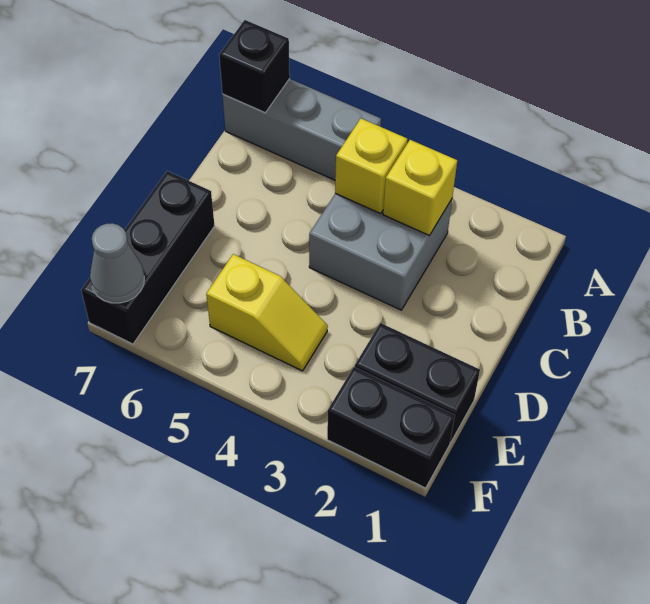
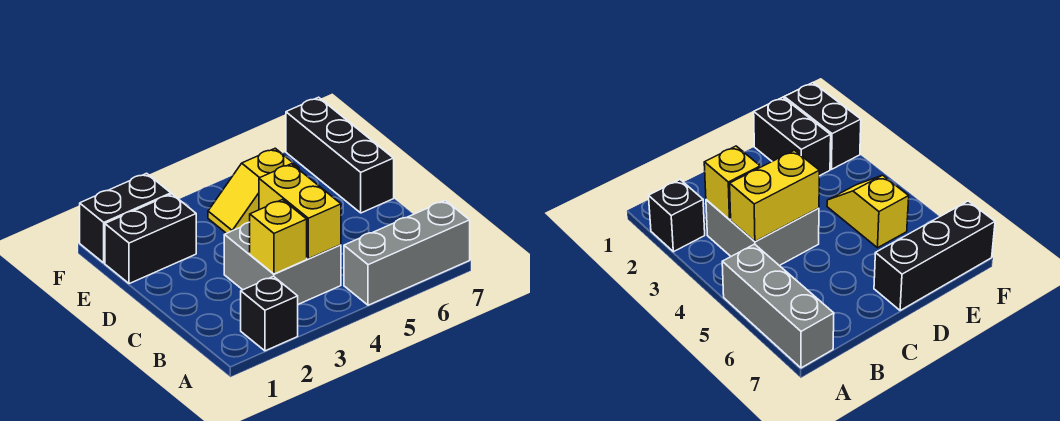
black 1x1 brick [219,20,290,113] -> black 1x1 brick moved to [241,277,298,351]
yellow 1x1 brick [335,118,407,214] -> yellow 1x2 brick [259,164,341,259]
grey 1x1 cone [90,223,144,303] -> none

